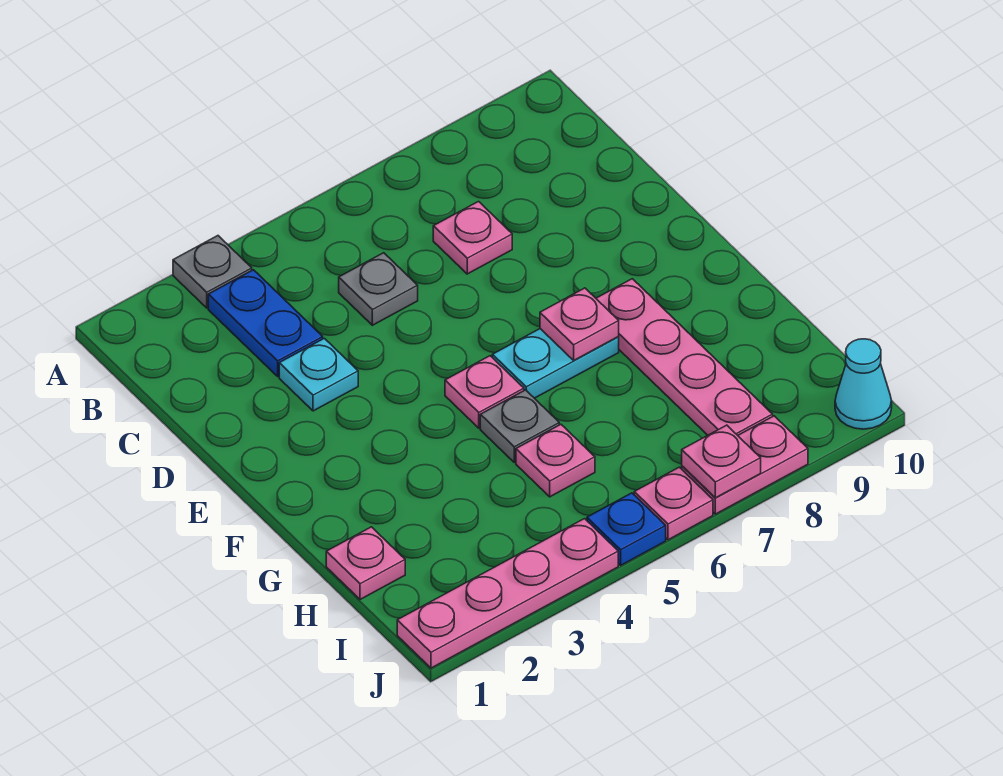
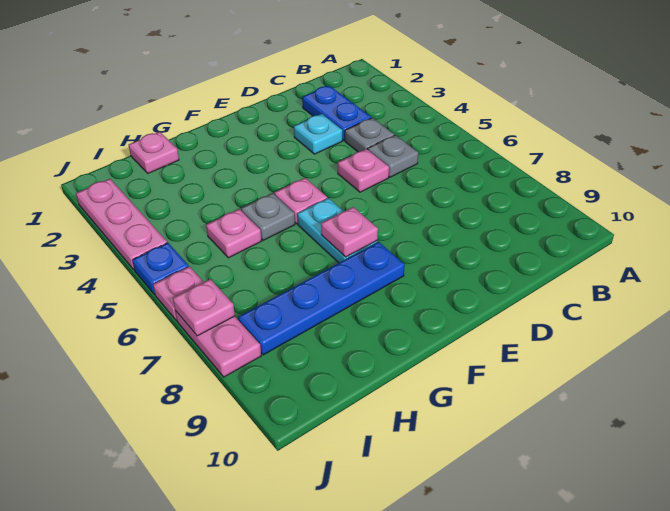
grey 1x1 plate [173,236,252,308] -> grey 1x1 plate moved to [345,118,394,152]
blue 1x2 plate [208,270,323,376] -> blue 1x2 plate turned to [302,86,371,140]
pink 1x1 plate [433,202,512,274] -> pink 1x1 plate moved to [338,149,389,192]
pink 1x4 plate [596,279,773,435] -> blue 1x4 plate [238,242,405,355]
pink 1x4 plate [397,519,618,668] -> pink 1x3 plate [76,179,167,270]
cyan 1x1 cone [835,339,892,429] -> none

